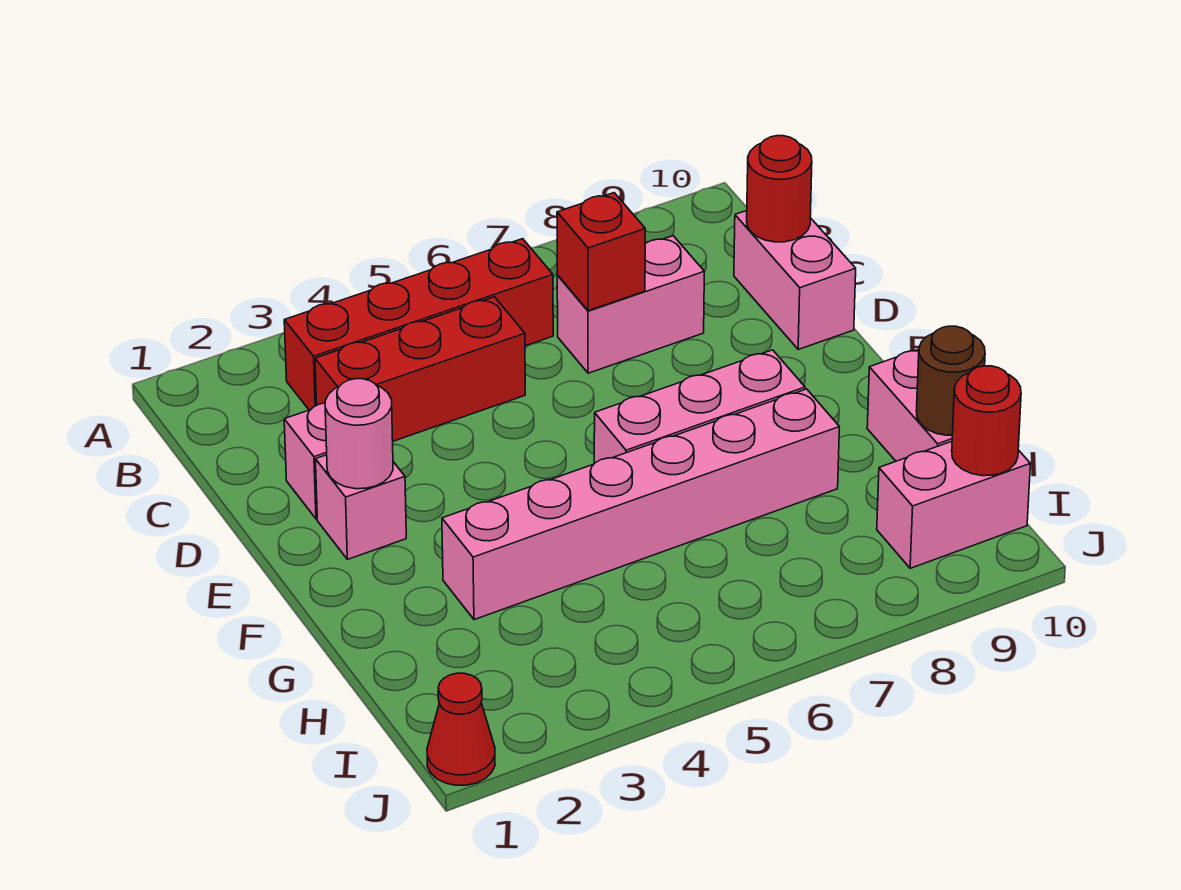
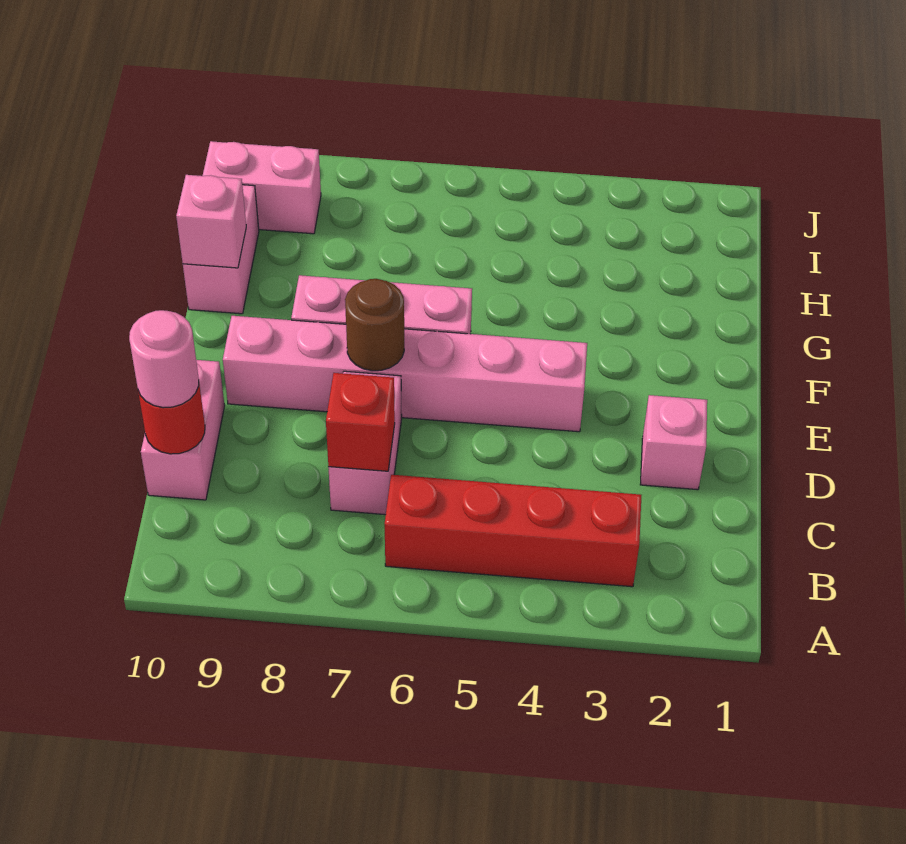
red 1x3 brick [315,297,525,441] -> none
pink 1x2 brick [557,236,704,373] -> pink 1x2 brick turned to [328,371,402,515]
pink 1x1 brick [315,455,406,559] -> pink 1x1 brick moved to [176,175,246,268]
pink 1x1 round brick [325,379,393,489] -> pink 1x1 round brick moved to [129,310,199,408]
pink 1x6 brick [442,389,839,620] -> pink 1x6 brick moved to [223,316,587,432]
brown 1x1 round brick [917,326,985,435] -> brown 1x1 round brick moved to [345,279,404,371]
red 1x1 round brick [952,366,1021,476] -> none
red 1x1 cone [427,673,495,785] -> none

